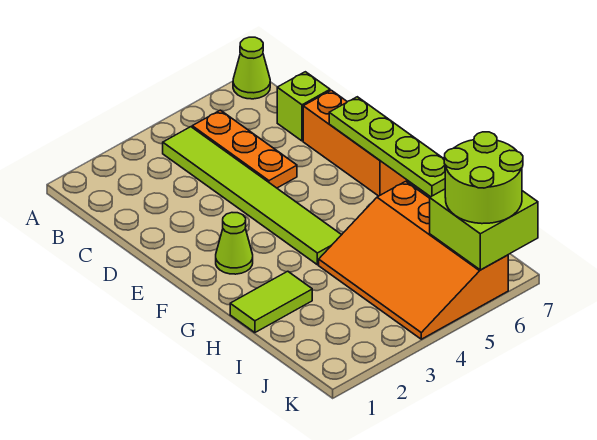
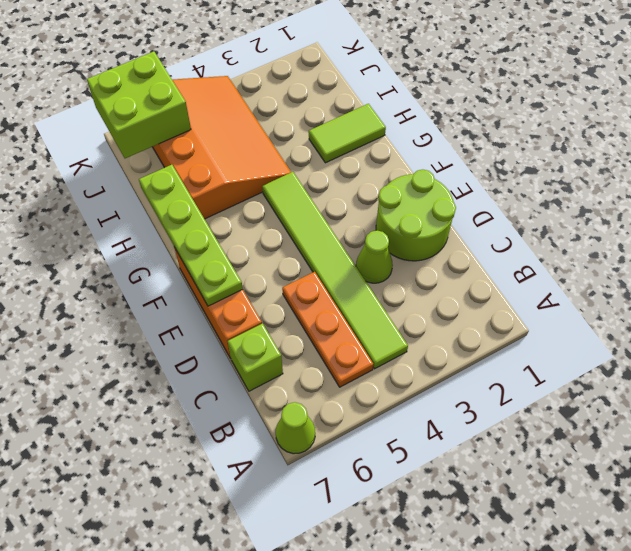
lime 1x1 cone [216,213,253,274] -> lime 1x1 cone moved to [356,230,393,283]
lime 2x2 round brick [444,132,523,224] -> lime 2x2 round brick moved to [376,170,456,261]

